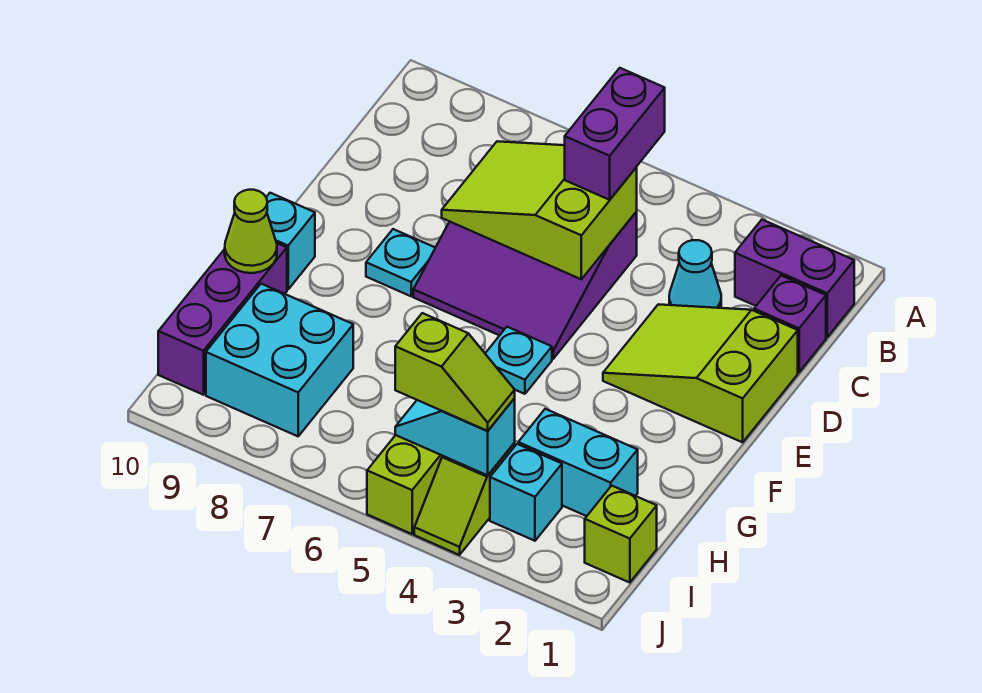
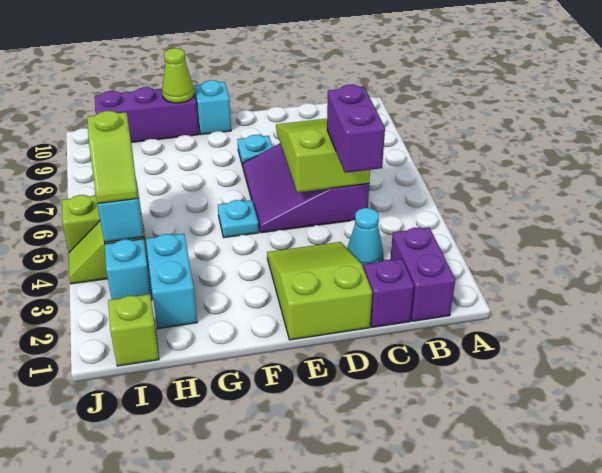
purple 1x2 brick [565,68,665,200] -> purple 1x2 brick turned to [327,85,385,173]
cyan 2x2 brick [206,284,353,436] -> none

